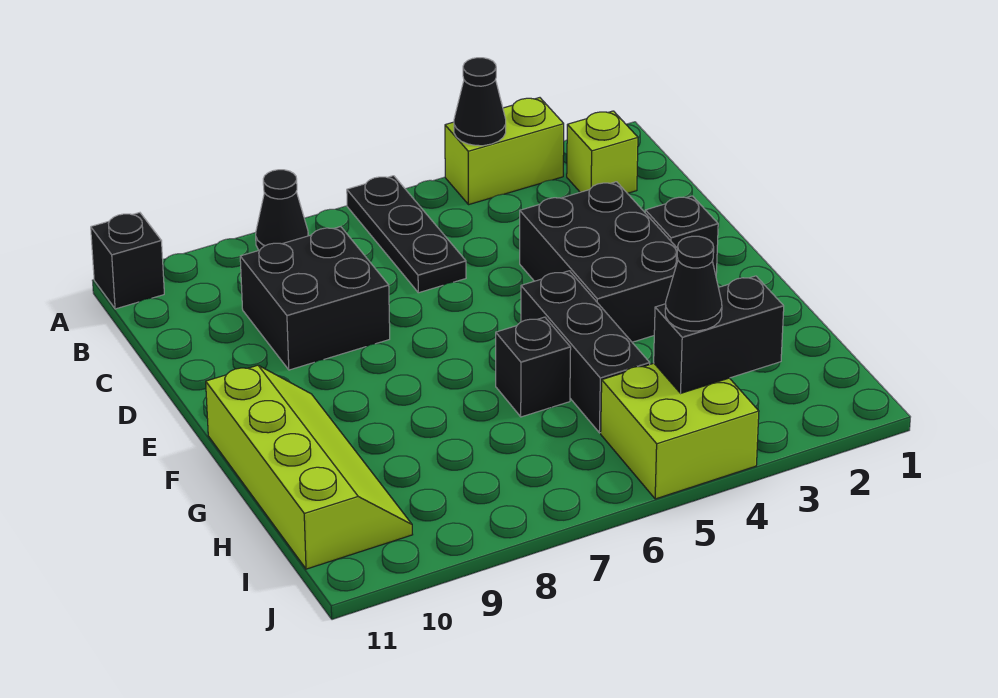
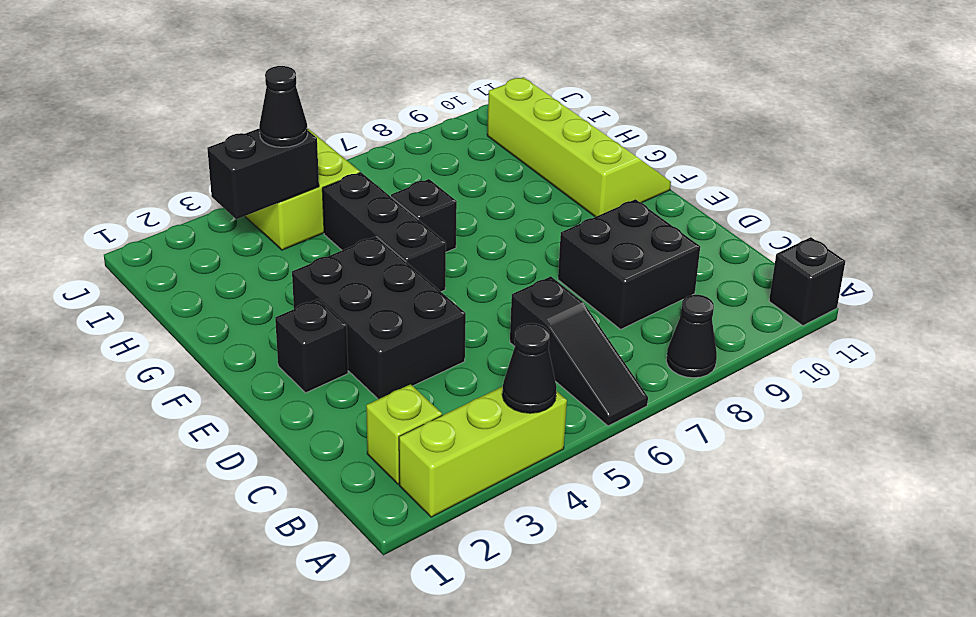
lime 1x2 brick [445,98,564,205] -> lime 1x3 brick [399,386,567,517]
black 1x3 plate [347,176,466,293] -> black 1x3 slope [510,276,648,426]
lime 2x4 slope [206,365,413,569] -> lime 2x4 slope turned to [487,77,671,217]

